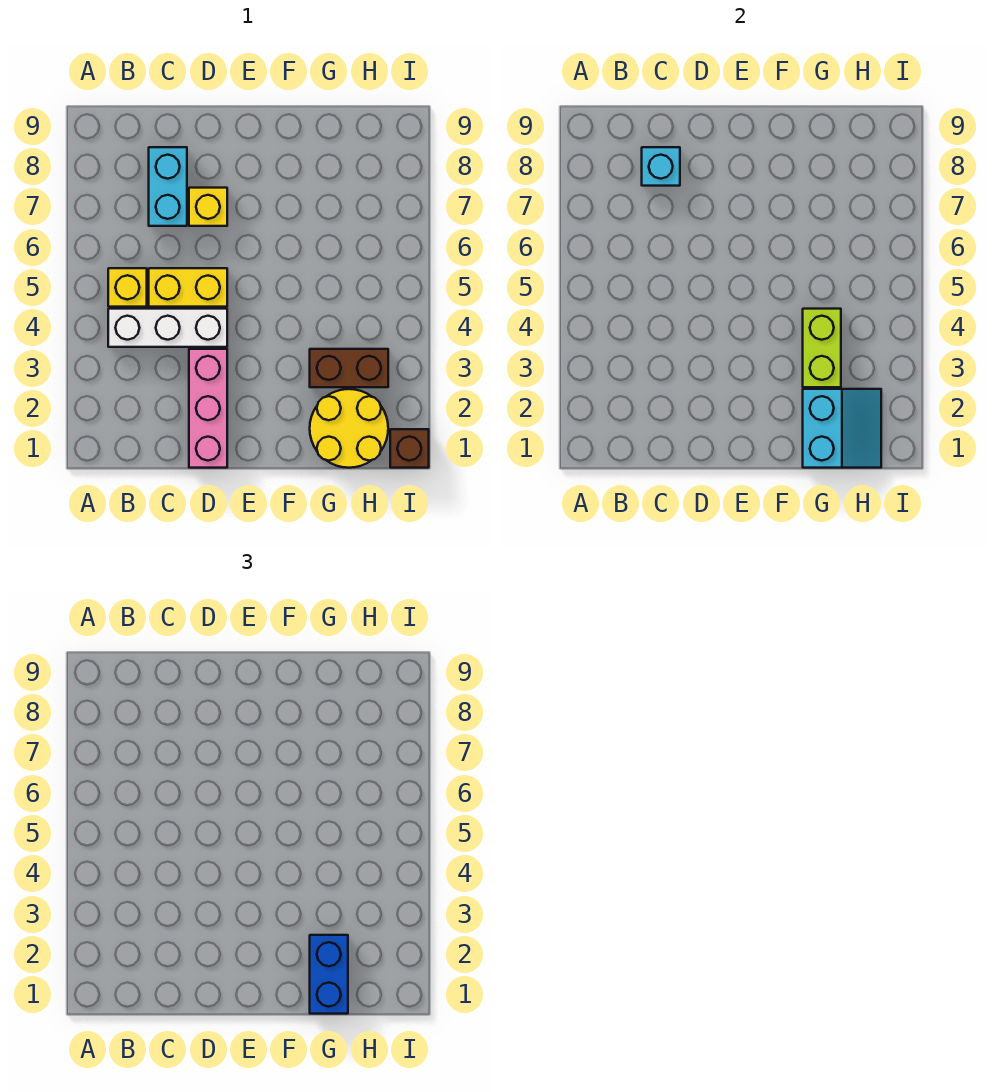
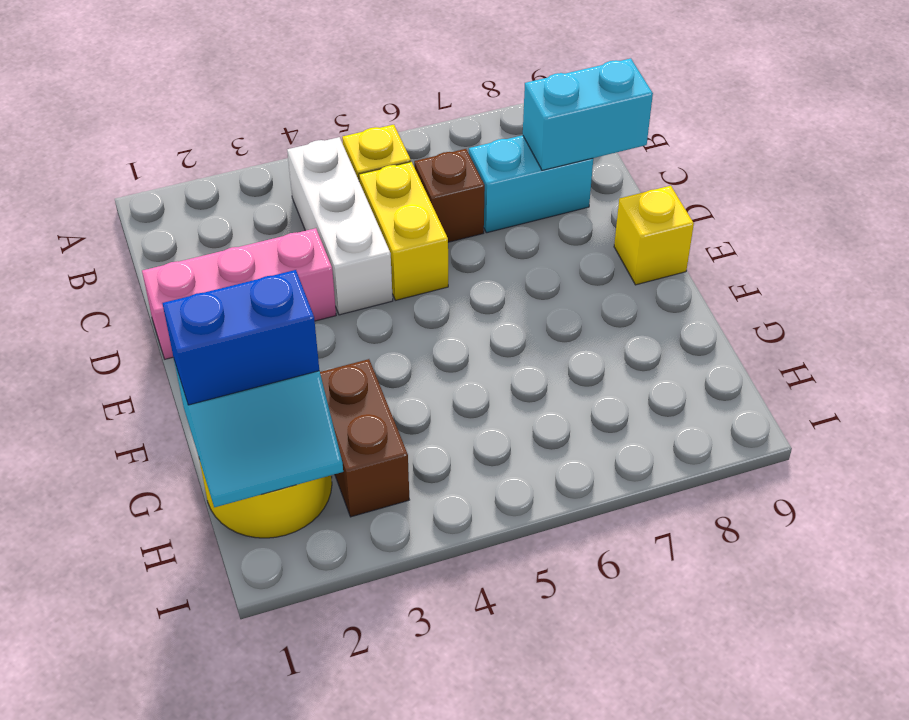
cyan 1x1 brick [642,147,680,186] -> cyan 1x2 brick [523,58,653,170]
yellow 1x1 brick [189,188,227,226] -> yellow 1x1 brick moved to [614,186,694,285]
lime 1x2 brick [803,309,841,387] -> none
brown 1x1 brick [390,429,429,468] -> brown 1x1 brick moved to [414,149,485,242]

